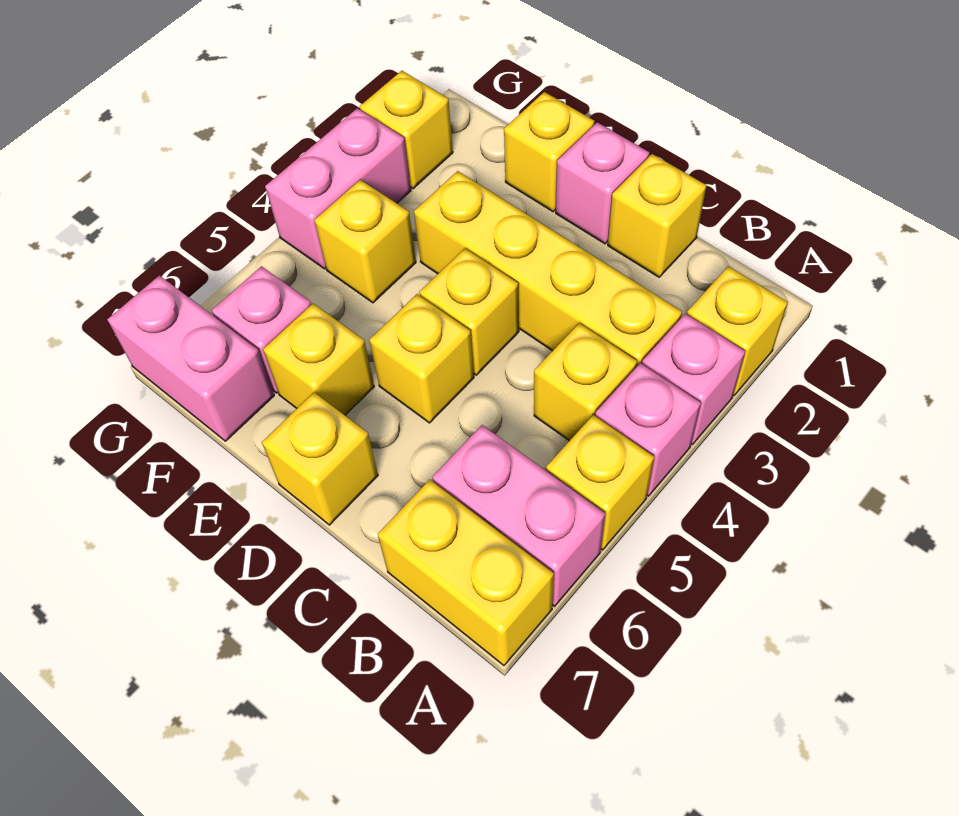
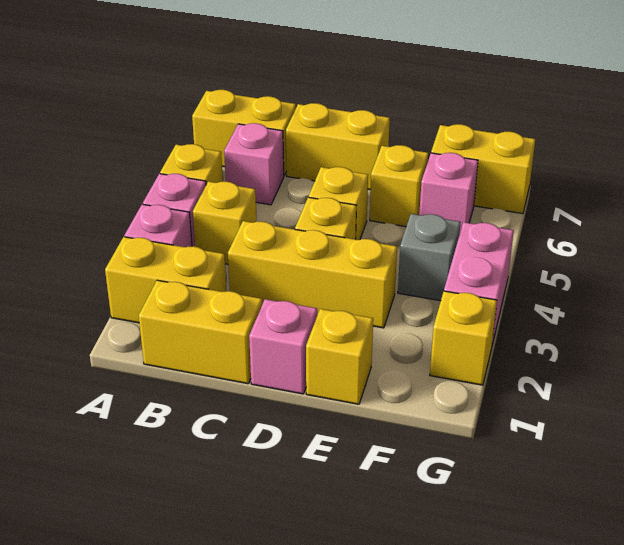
yellow 1x1 brick [687,266,788,395] -> yellow 1x2 brick [105,237,226,323]
pink 1x2 brick [432,425,605,606] -> pink 1x1 brick [224,123,284,205]
yellow 1x4 brick [414,171,682,366] -> yellow 1x3 brick [228,221,397,328]
yellow 1x1 brick [608,154,707,277] -> yellow 1x2 brick [139,280,262,384]
yellow 1x1 brick [262,392,378,525] -> yellow 1x2 brick [286,103,390,190]
yellow 1x1 brick [314,180,416,303] -> grey 1x1 brick [398,214,461,301]
pink 1x2 brick [107,275,274,441] -> yellow 1x2 brick [431,124,535,214]

